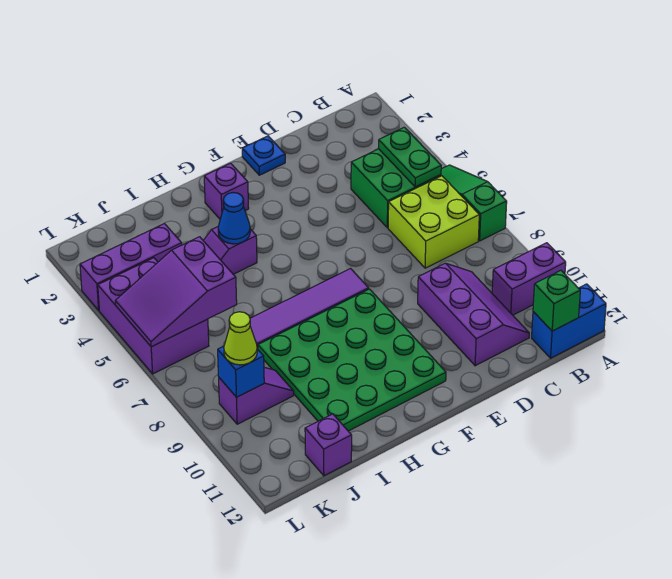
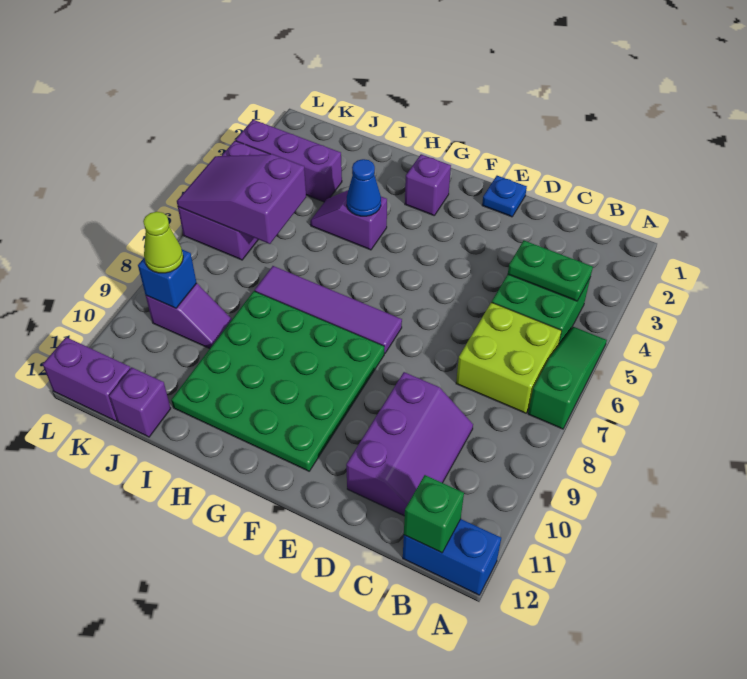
purple 1x2 brick [492,243,566,315] -> purple 1x2 brick moved to [43,337,131,421]
green 1x2 plate [378,127,441,187] -> green 1x2 plate turned to [508,241,593,301]

